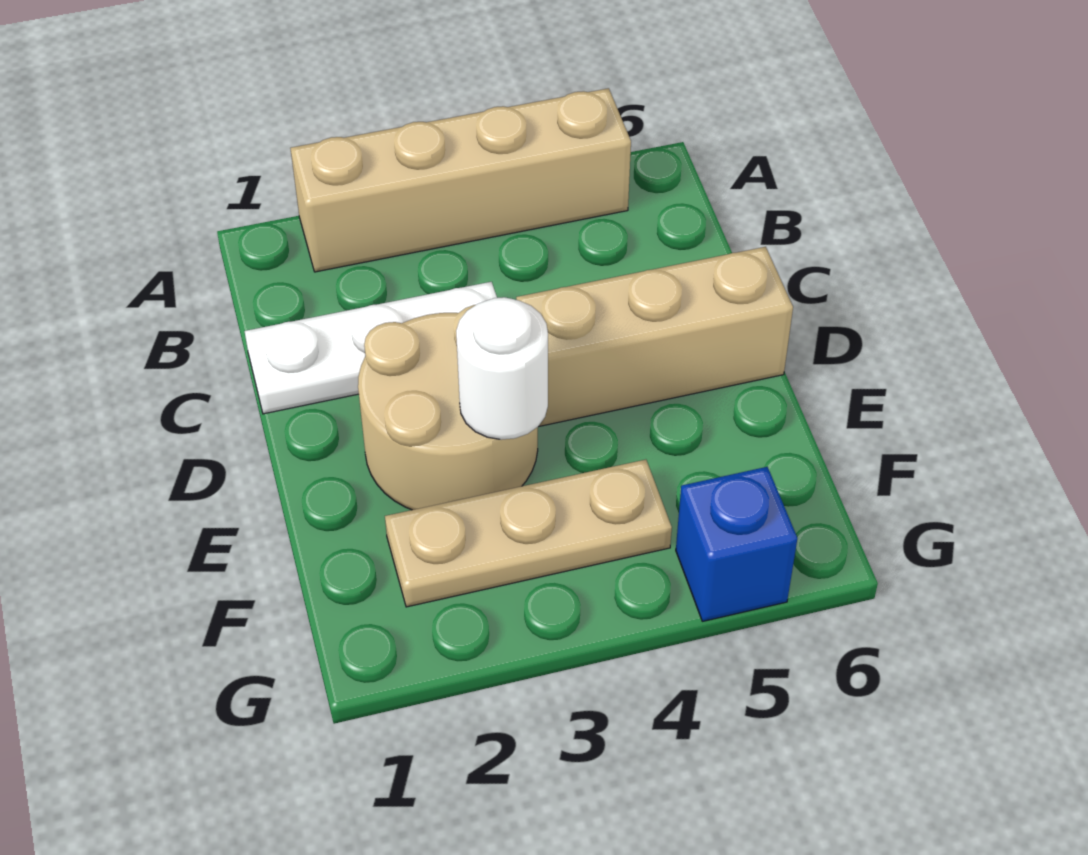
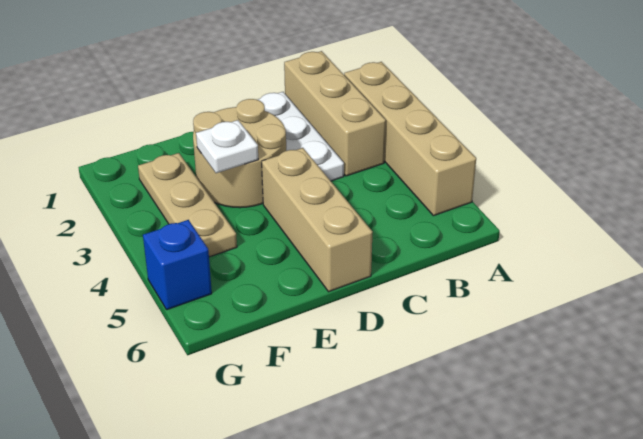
none -> tan 1x3 brick [284,51,386,176]
white 1x1 round brick [456,297,548,440] -> white 1x1 plate [196,120,258,173]

